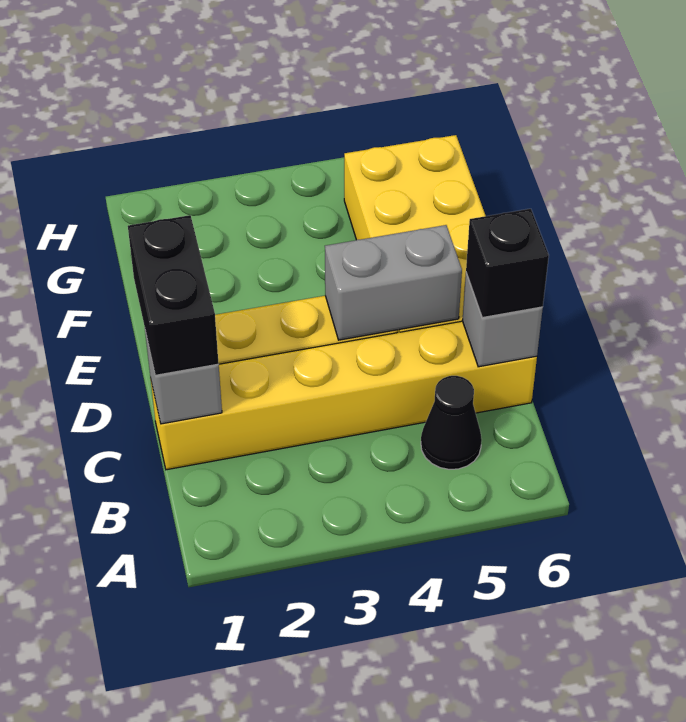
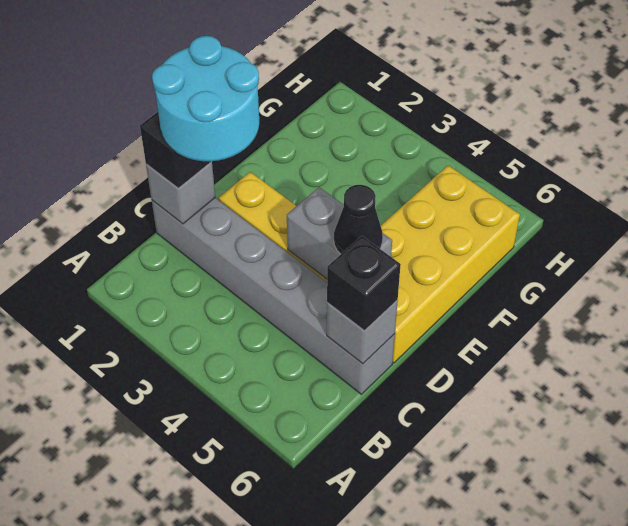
black 1x1 cone [421,376,482,469] -> black 1x1 cone moved to [334,185,383,254]
yellow 1x6 brick [151,321,537,470] -> grey 1x6 brick [152,198,395,394]
none -> cyan 2x2 round brick [152,36,259,161]

